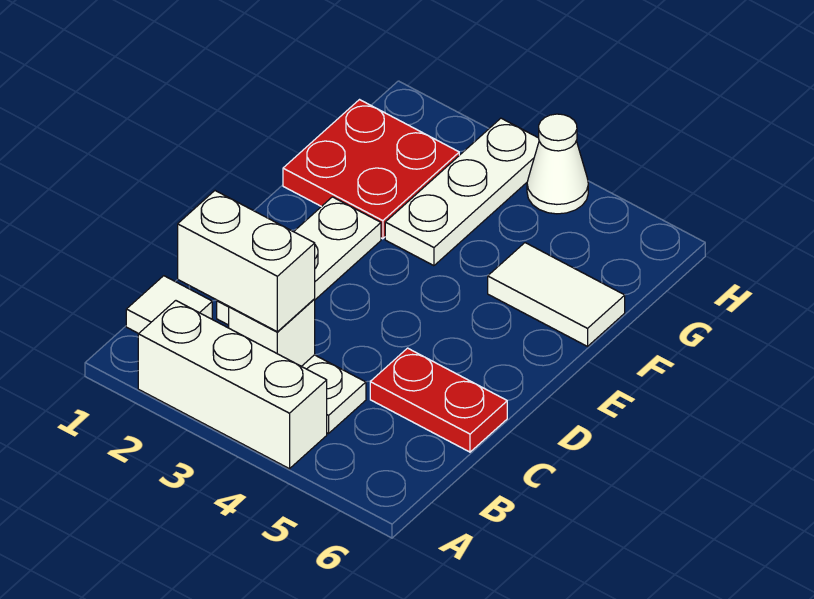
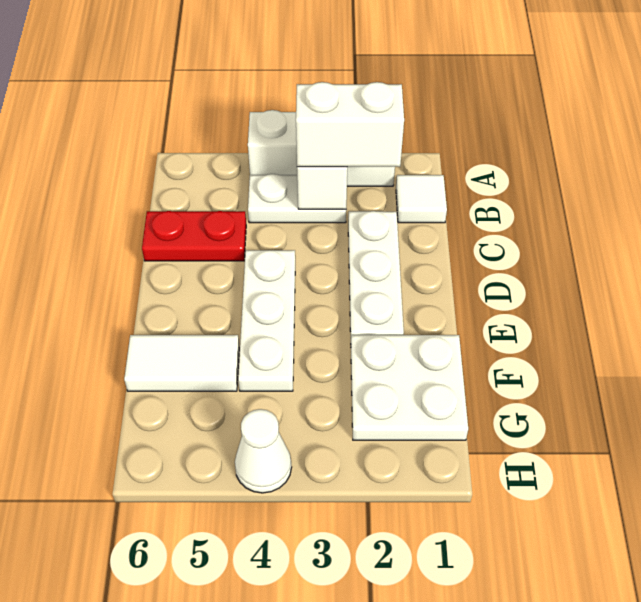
red 2x2 plate [283,100,459,239] -> white 2x2 plate [351,335,468,440]
white 1x3 plate [385,118,539,266] -> white 1x3 plate moved to [238,250,295,391]

